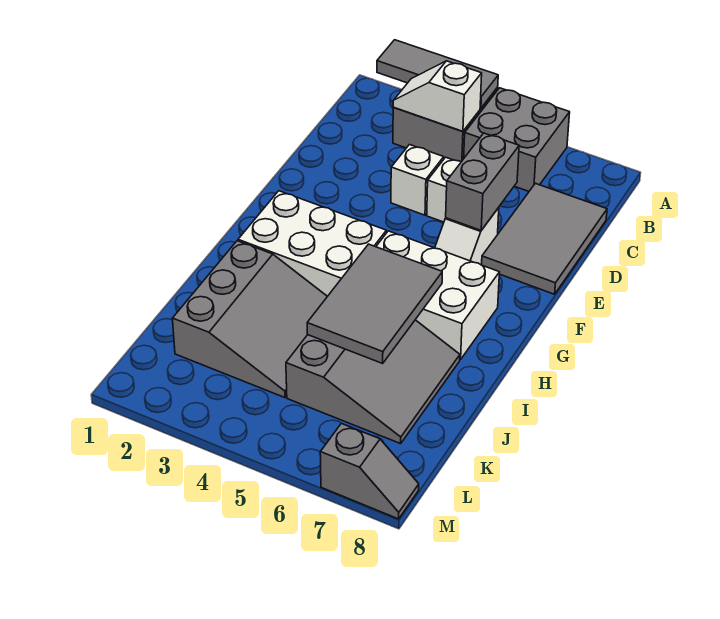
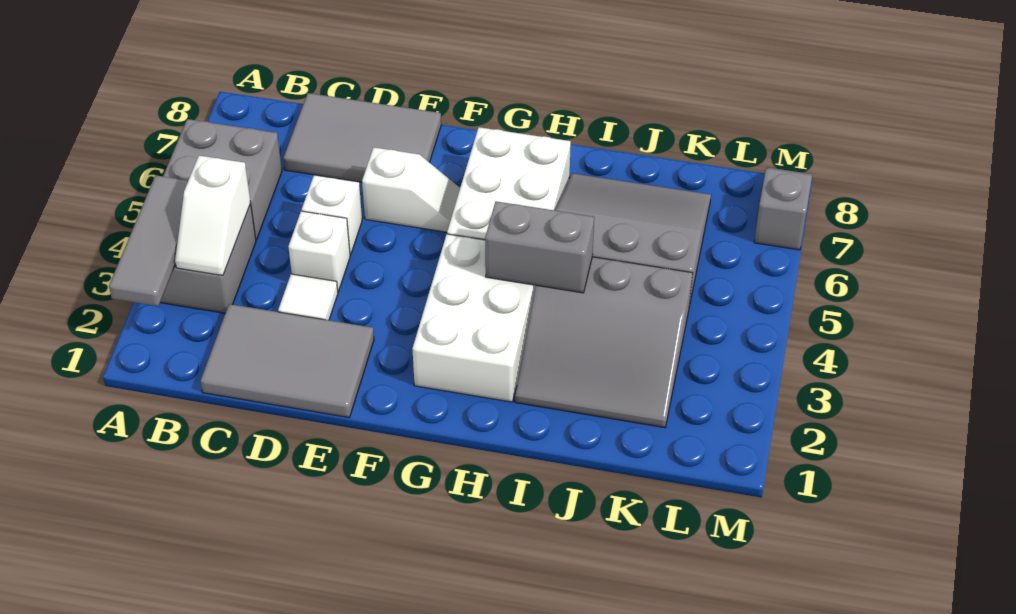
none -> white 1x1 tile [278,274,338,320]
grey 1x2 brick [446,133,519,230] -> grey 1x2 brick moved to [485,201,594,293]
grey 2x3 tile [307,244,442,363] -> grey 2x3 tile moved to [200,304,374,418]
grey 3x3 slope [172,241,327,398] -> grey 3x3 slope turned to [515,257,693,428]

